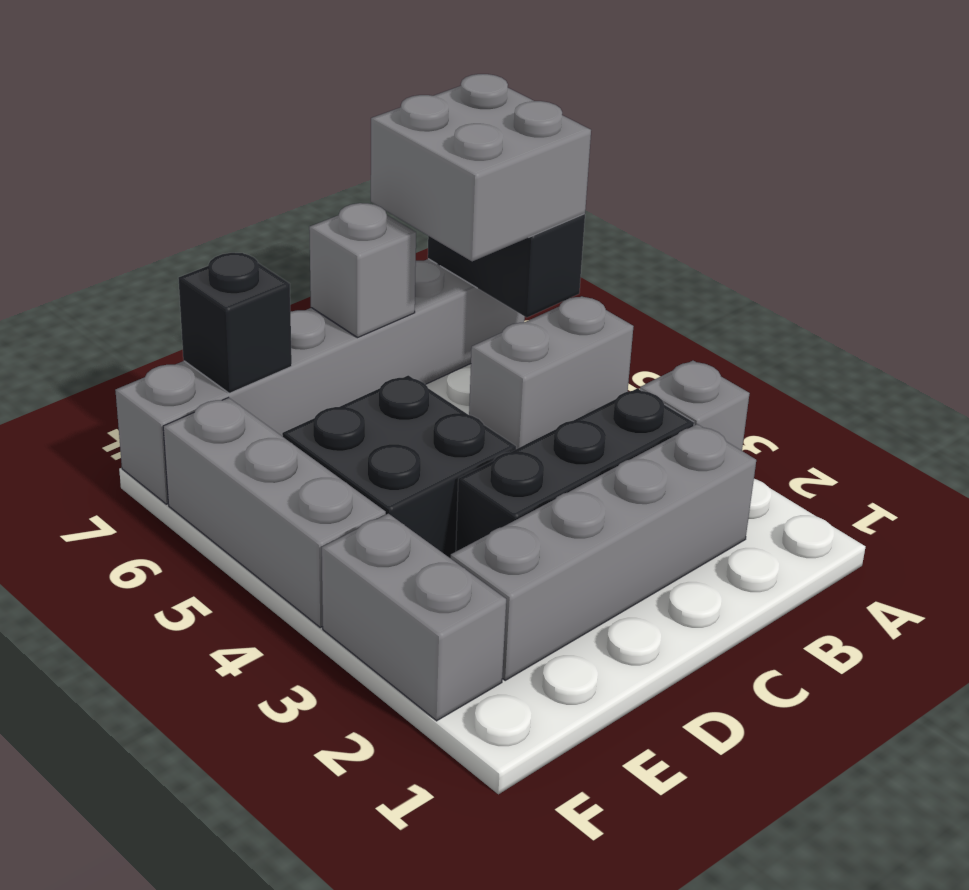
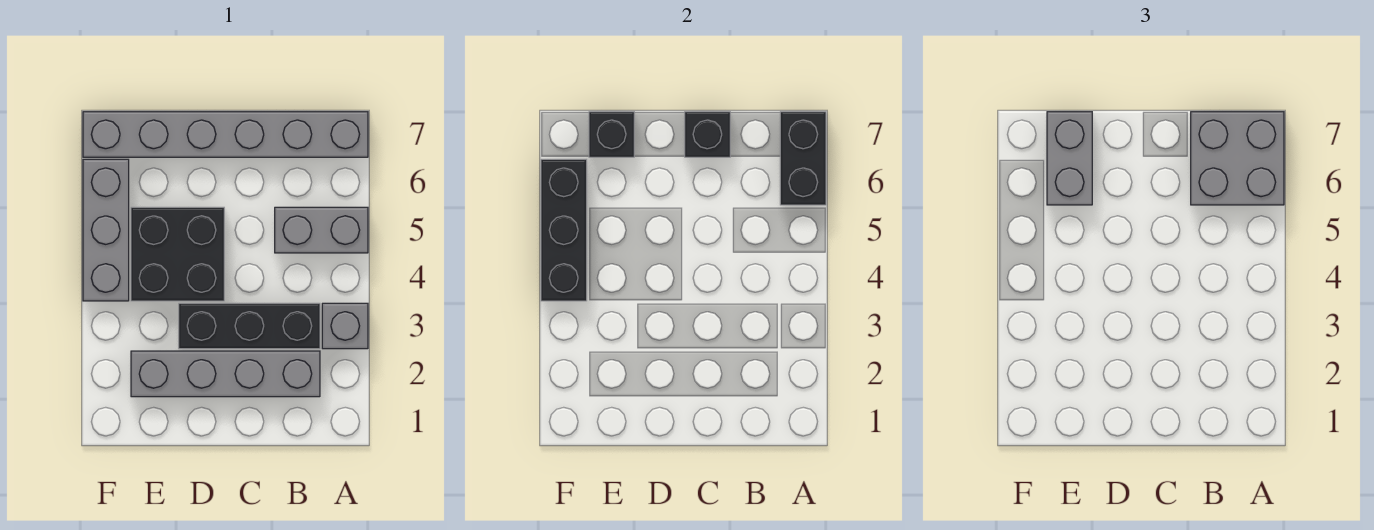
grey 1x1 brick [309,203,416,338] -> black 1x1 brick [685,112,730,157]
grey 1x2 brick [322,514,506,721] -> grey 1x2 brick moved to [1047,112,1092,205]
none -> black 1x3 brick [541,159,587,301]

